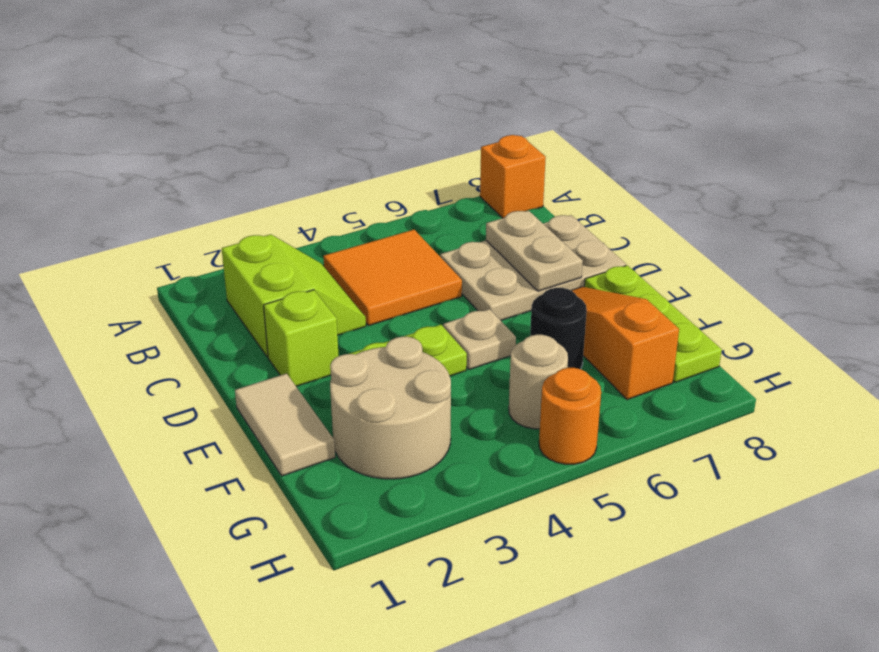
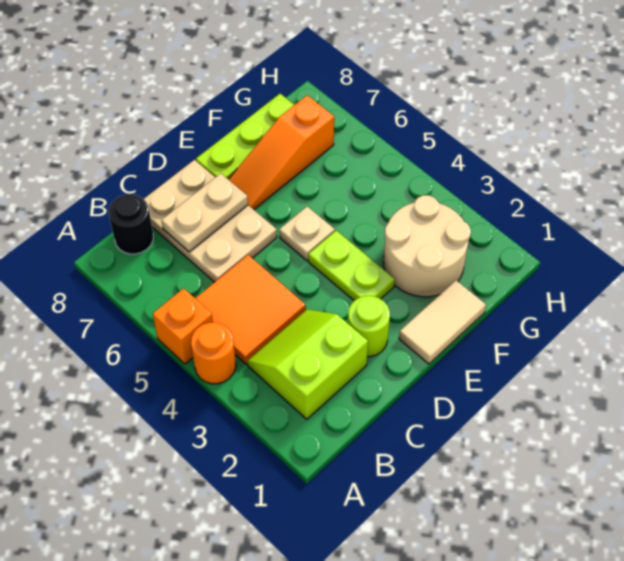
orange 1x1 brick [480,135,546,218] -> orange 1x1 brick moved to [153,288,213,364]
lime 1x1 brick [264,290,339,386] -> lime 1x1 round brick [348,296,390,357]
black 1x1 round brick [530,288,587,369] -> black 1x1 round brick moved to [109,194,153,254]
tan 1x1 round brick [509,335,568,429] -> none
orange 1x1 round brick [539,368,601,464] -> orange 1x1 round brick moved to [191,323,236,384]

